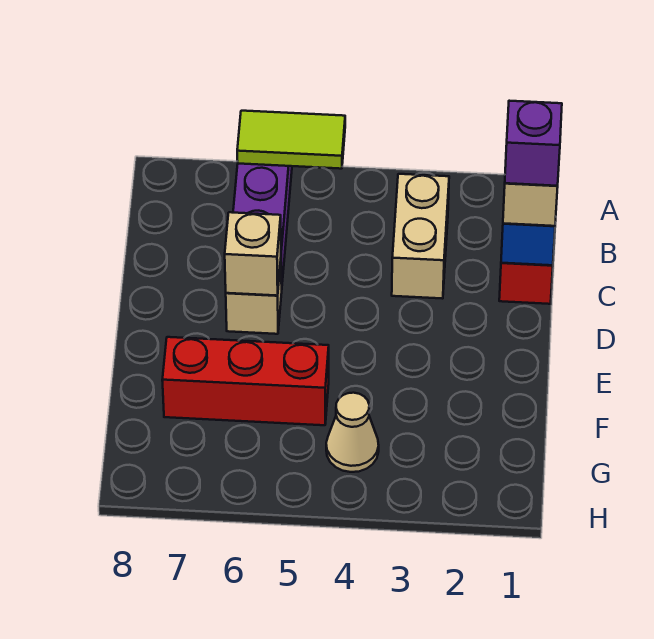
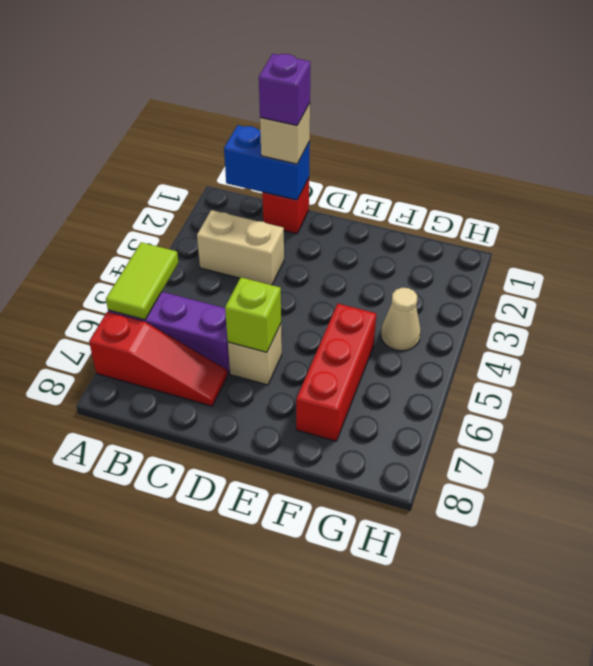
none -> red 1x3 slope [89,312,227,406]
tan 1x1 brick [225,212,281,296] -> lime 1x1 brick [225,277,281,352]

